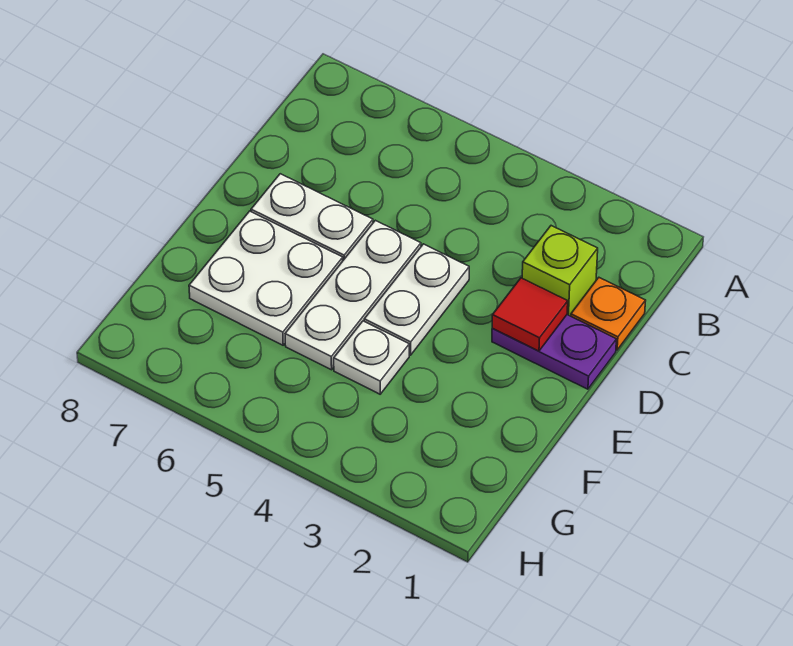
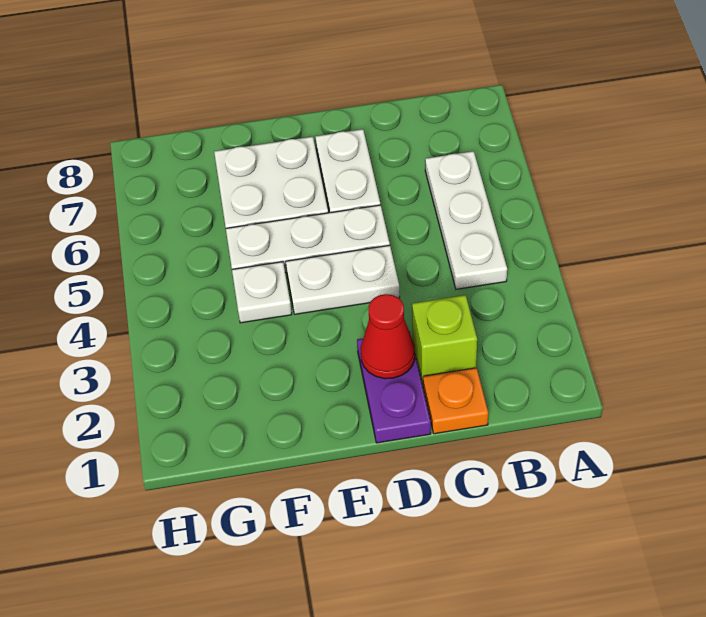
none -> white 1x3 plate [425,151,507,289]
red 1x1 tile [492,278,568,351] -> red 1x1 cone [361,294,415,379]

